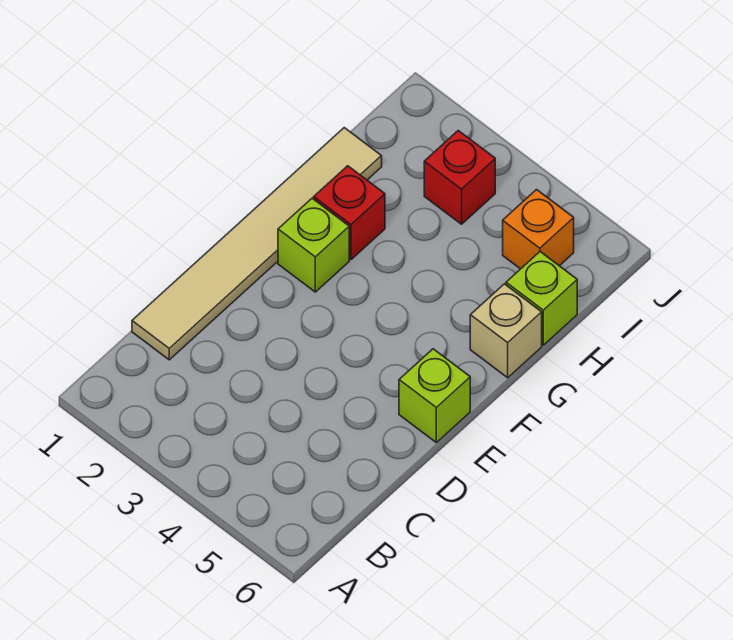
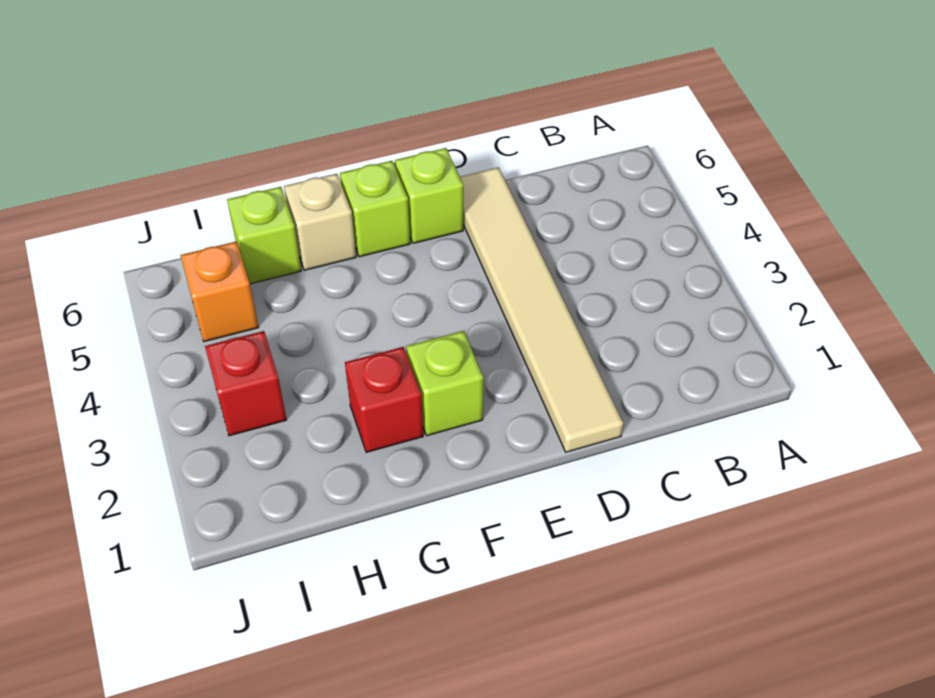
tan 1x6 tile [132,128,382,360] -> tan 1x6 tile turned to [460,167,623,452]
none -> lime 1x1 brick [340,161,410,257]

